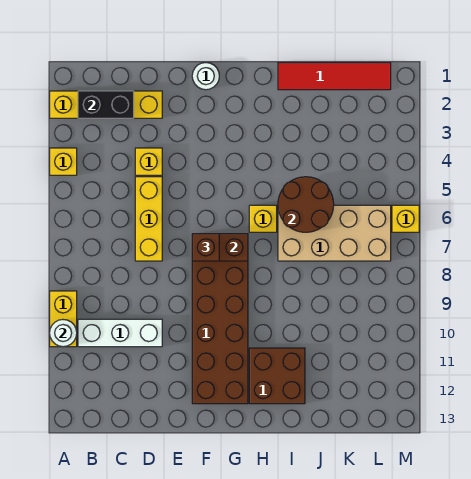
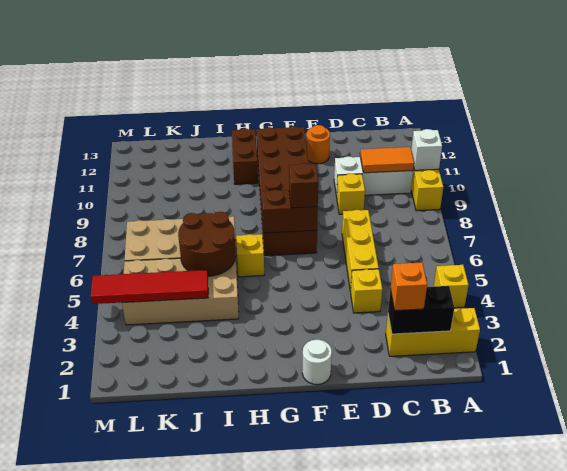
yellow 1x4 brick [50,91,162,118] -> yellow 1x3 brick [386,308,480,356]
white 1x1 round brick [50,320,77,347] -> white 1x1 brick [411,129,442,170]
none -> orange 1x2 tile [360,147,414,173]
none -> orange 1x1 brick [390,262,427,311]
none -> orange 1x1 round brick [306,125,330,164]
brown 2x2 brick [249,348,305,404] -> brown 1x2 brick [232,128,258,184]
red 1x4 tile [278,63,391,90] -> red 1x4 tile moved to [91,270,208,304]
none -> tan 2x4 brick [122,258,239,325]
yellow 1x1 brick [392,205,419,232] -> yellow 1x1 brick moved to [337,174,365,214]

